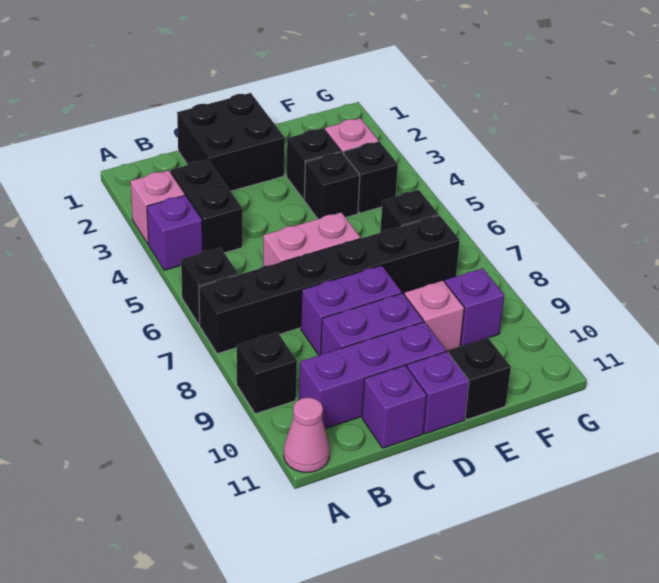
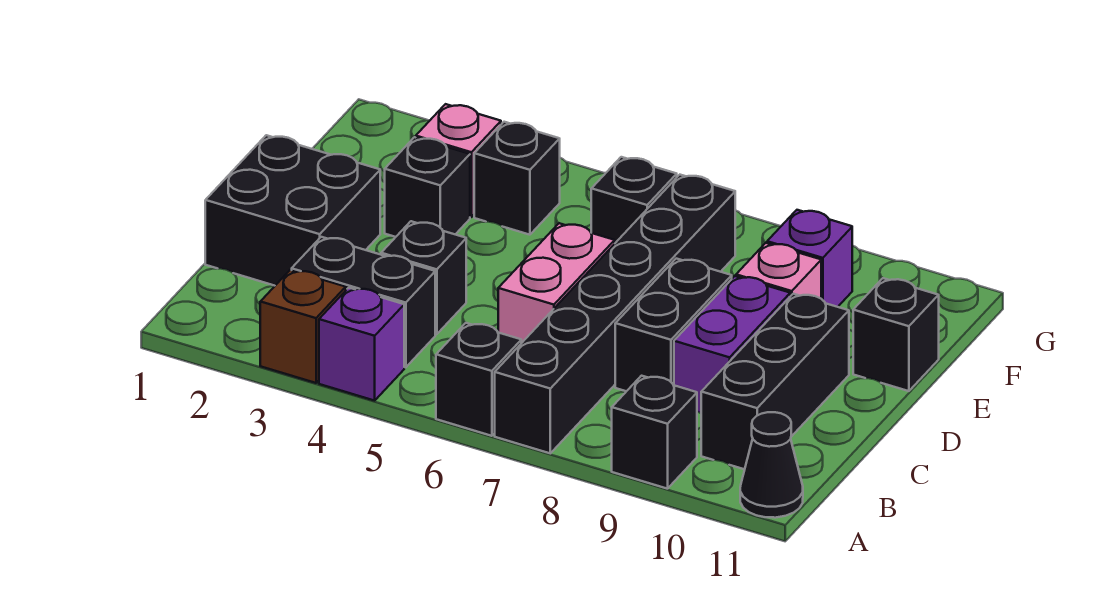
pink 1x1 brick [131,170,185,244] -> brown 1x1 brick [260,270,346,383]
pink 1x1 cone [284,398,330,472] -> black 1x1 cone [740,412,803,518]
purple 1x3 brick [299,322,446,429] -> black 1x3 brick [701,294,849,469]
purple 1x2 brick [301,265,402,355] -> black 1x2 brick [615,259,732,391]
purple 1x1 brick [362,365,427,448] -> none
purple 1x1 brick [407,352,469,434] -> none
black 1x1 brick [304,152,360,219] -> black 1x1 brick moved to [381,221,466,334]

